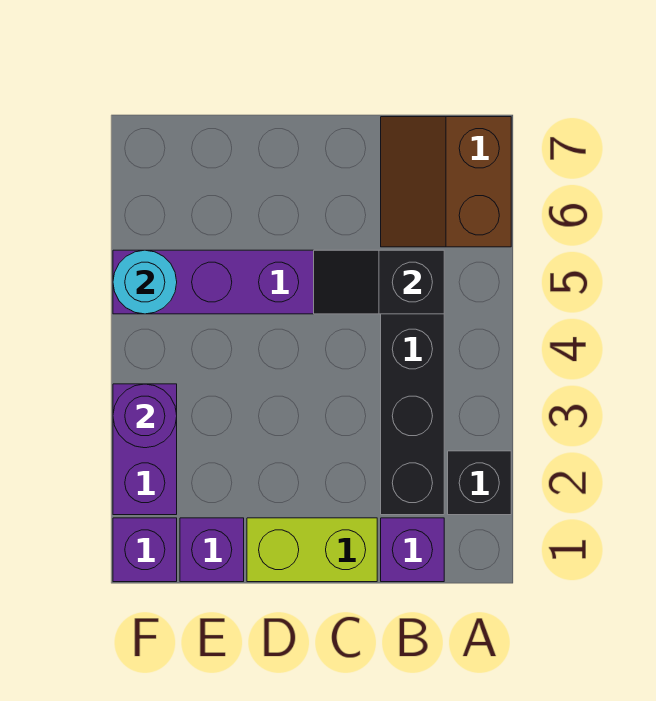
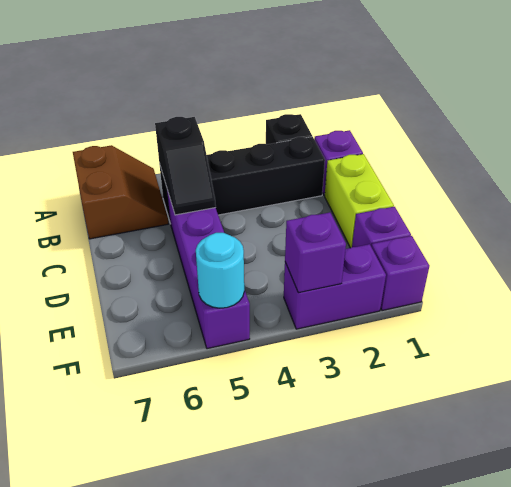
brown 2x2 slope [381,117,511,247] -> brown 2x2 slope turned to [73,145,168,239]
purple 1x1 round brick [113,384,177,448] -> purple 1x1 brick [285,212,346,293]

